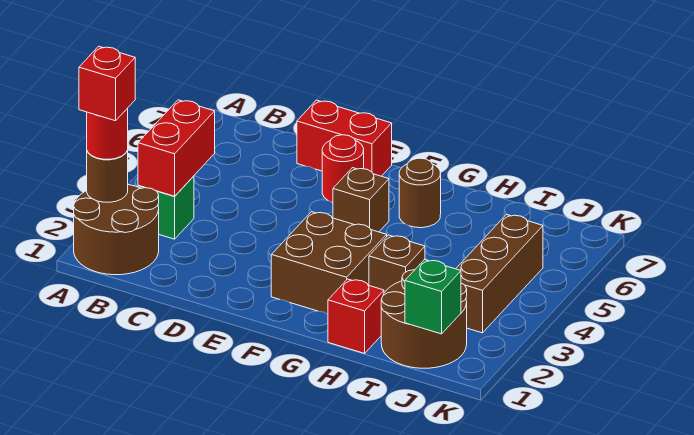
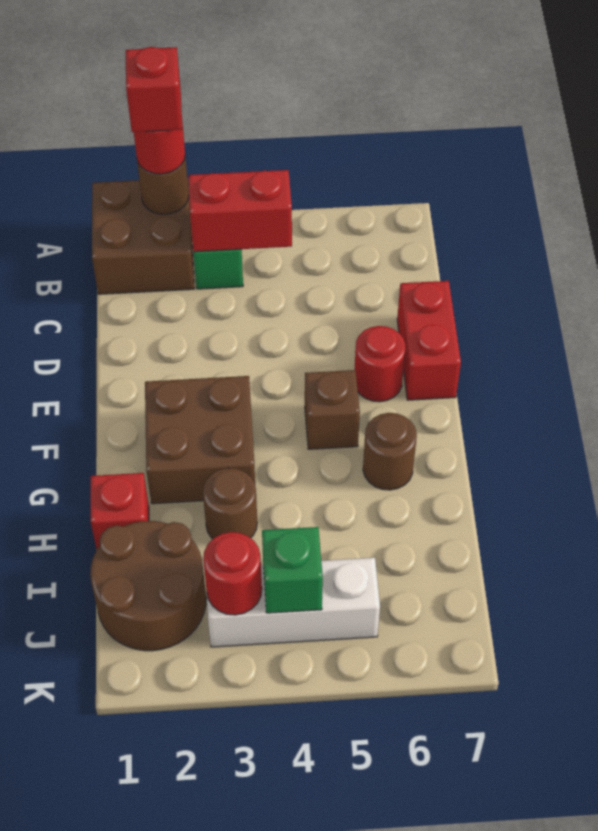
brown 2x2 round brick [74,185,159,275] -> brown 2x2 brick [92,178,194,294]
brown 1x1 brick [369,235,425,293] -> brown 1x1 round brick [203,468,257,539]
green 1x1 brick [405,260,461,334] -> green 1x1 brick moved to [262,527,323,613]
brown 1x3 brick [456,214,543,333] -> white 1x3 brick [207,558,380,647]
none -> red 1x1 round brick [203,532,262,615]

